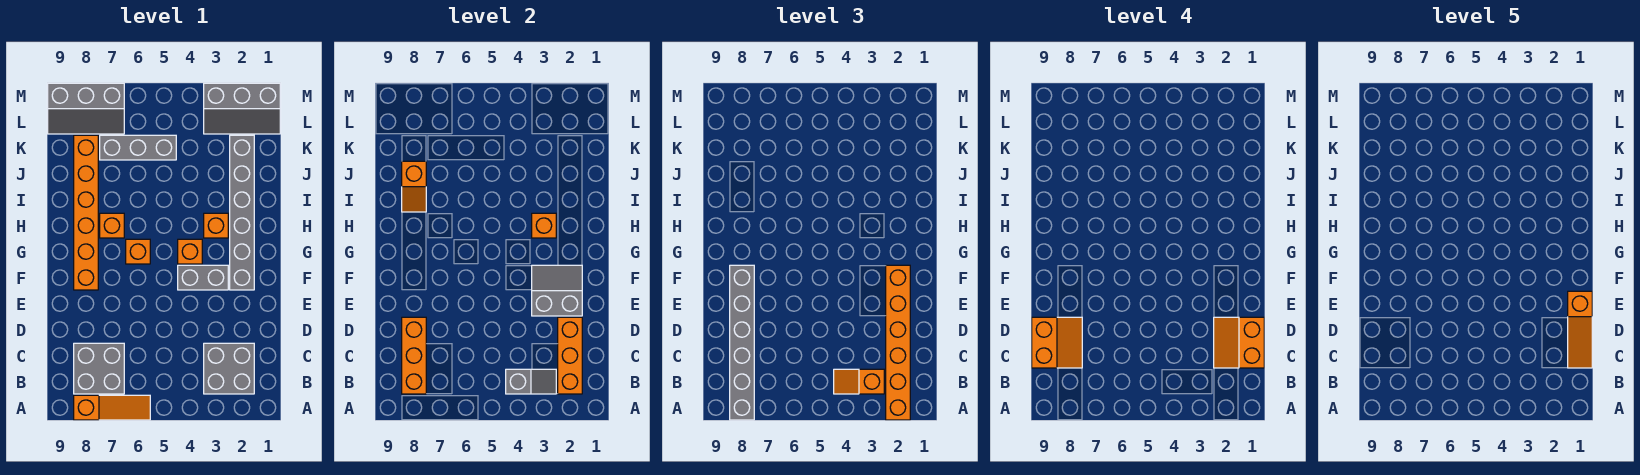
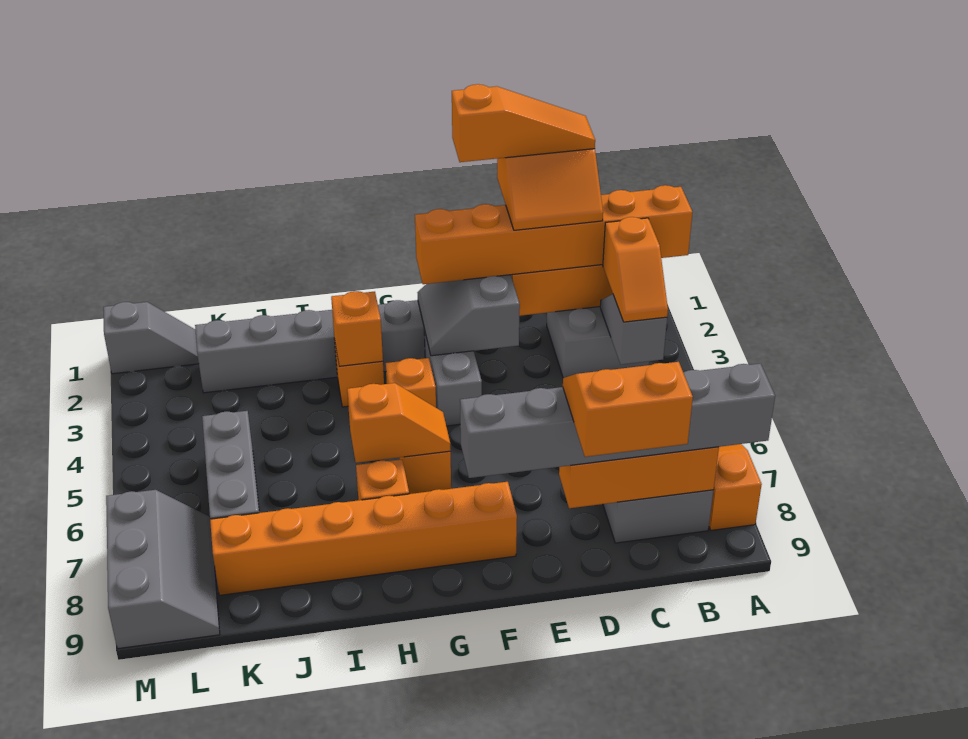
orange 1x2 slope [402,161,426,212] -> orange 1x2 slope moved to [347,383,451,463]
grey 2x3 slope [204,83,280,134] -> grey 1x2 slope [103,302,199,374]

